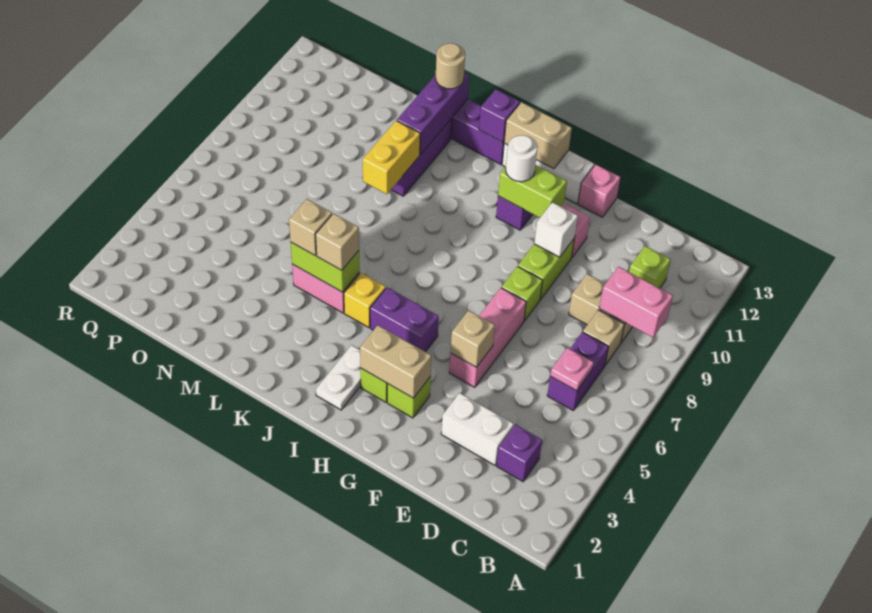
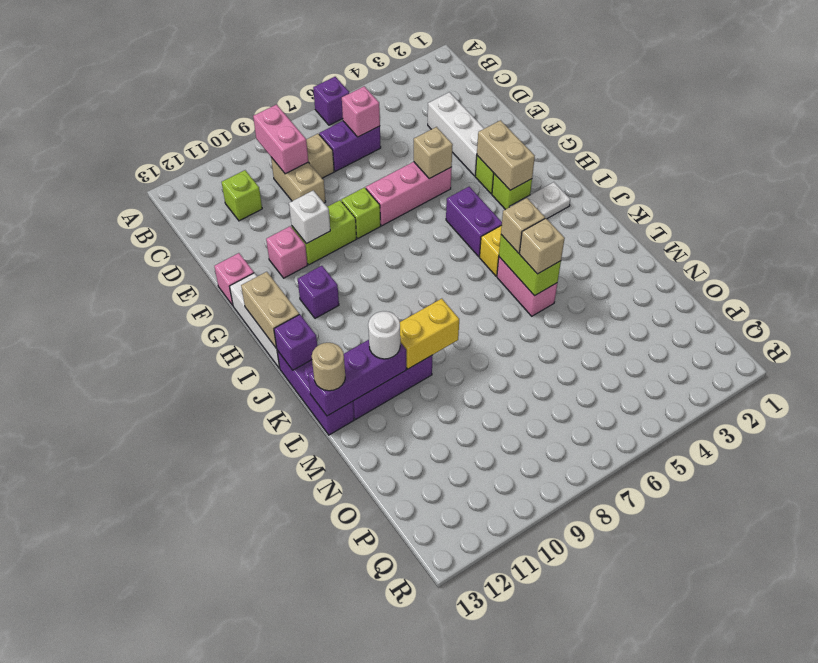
purple 1x1 brick [497,425,542,481] -> purple 1x1 brick moved to [313,77,349,125]
pink 1x1 plate [550,348,594,391] -> pink 1x1 brick [342,86,380,137]
white 1x2 brick [441,393,514,465] -> white 1x3 brick [428,92,484,176]
lime 1x2 brick [498,165,567,218] -> none
white 1x1 round brick [506,135,538,182] -> white 1x1 round brick moved to [368,311,400,359]

